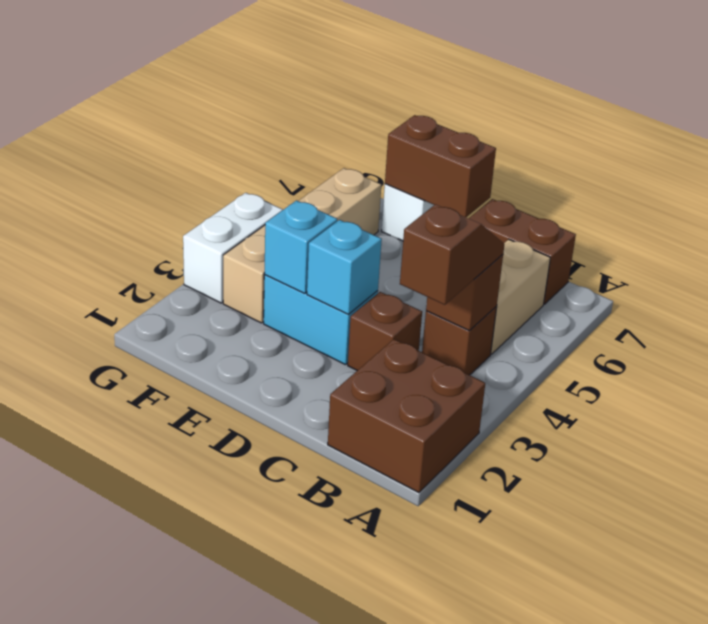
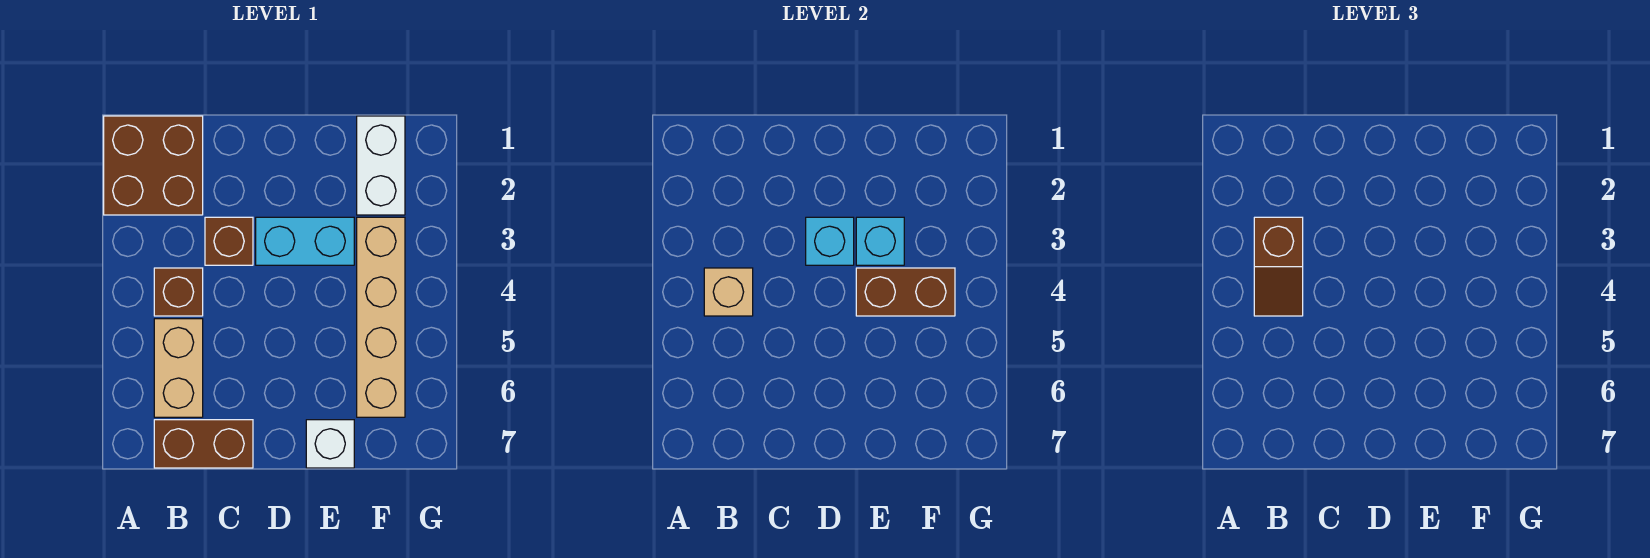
brown 1x1 brick [426,255,503,330] -> tan 1x1 brick [704,268,753,316]
brown 1x2 brick [385,115,496,217] -> brown 1x2 brick moved to [856,268,955,316]
white 1x2 brick [183,193,283,303] -> white 1x2 brick moved to [357,116,405,215]

